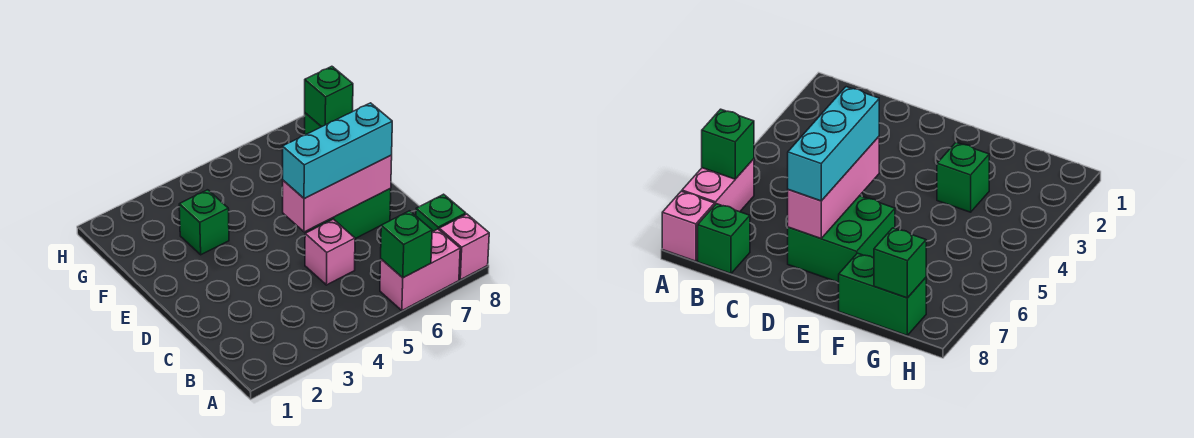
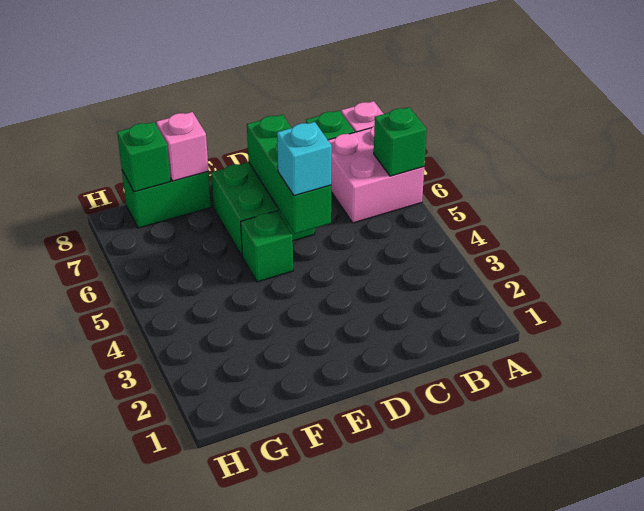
pink 1x2 brick [380,229,460,310] -> pink 2x2 brick [328,126,424,223]
pink 1x1 brick [305,219,355,285] -> pink 1x1 brick moved to [156,112,209,181]
pink 1x3 brick [283,155,392,232] -> green 1x3 brick [247,115,331,234]
cyan 1x3 brick [283,103,392,198] -> cyan 1x1 brick [277,122,332,196]
green 1x1 brick [179,190,229,255] -> green 1x1 brick moved to [241,211,293,282]

